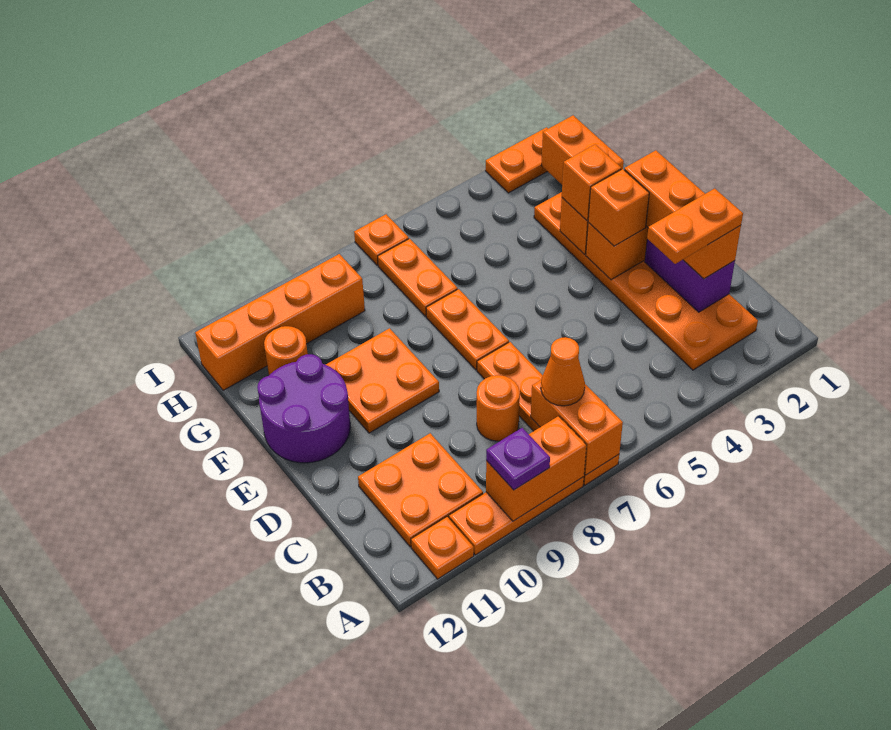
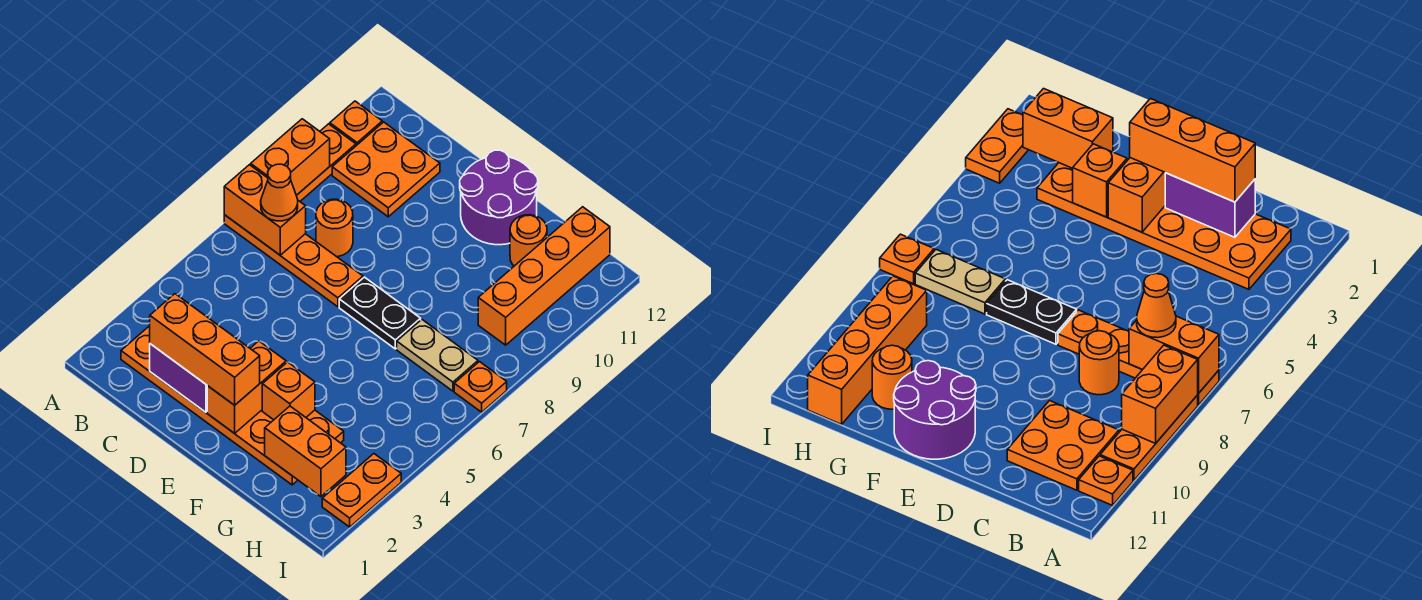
purple 1x1 plate [486,428,550,490] -> none
orange 1x2 plate [647,188,743,264] -> none
orange 1x1 brick [588,169,649,246] -> none
orange 1x2 plate [426,289,509,370] -> black 1x2 plate [339,277,421,349]
orange 2x2 plate [326,328,439,433] -> none
orange 1x1 brick [562,144,621,221] -> none
orange 1x2 plate [378,239,458,316] -> tan 1x2 plate [397,320,478,391]

